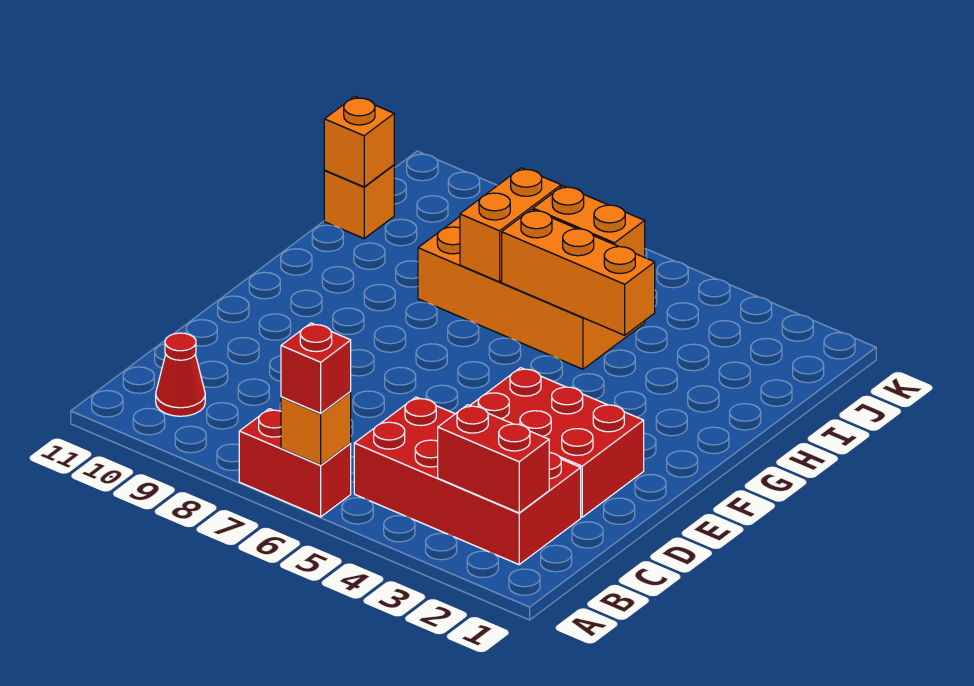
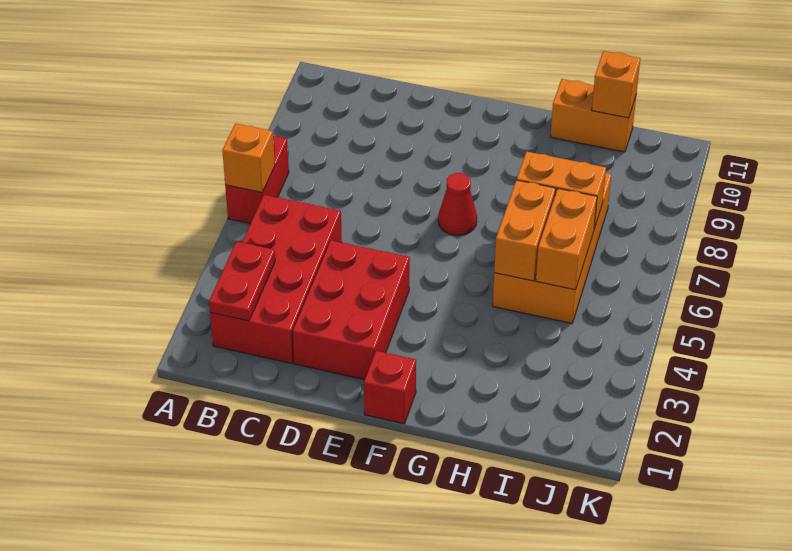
red 1x1 brick [281,323,351,413] -> red 1x1 brick moved to [364,351,416,424]
red 1x2 brick [438,405,550,513] -> red 1x2 plate [209,242,275,321]
red 1x1 cone [156,333,205,416] -> red 1x1 cone moved to [438,173,477,235]
orange 1x3 brick [502,209,655,335] -> orange 1x2 brick [494,180,556,281]
orange 1x1 brick [324,165,394,238] -> orange 1x2 brick [550,79,636,152]

